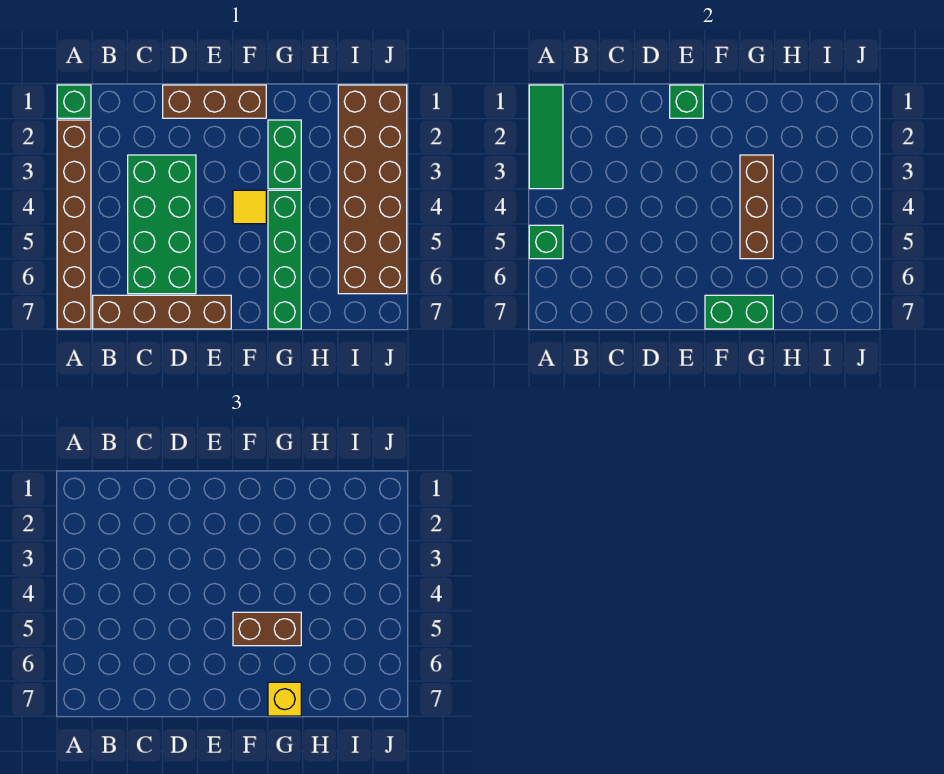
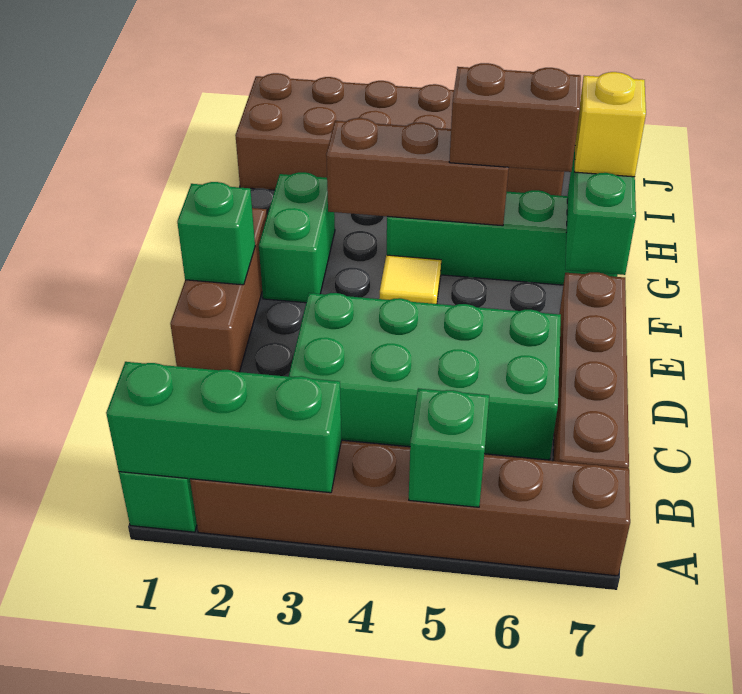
green 1x3 tile [529,85,563,189] -> green 1x3 brick [106,362,341,493]
brown 1x2 brick [233,612,301,646] -> brown 1x2 brick turned to [449,63,581,172]
green 1x2 brick [268,120,301,189] -> green 1x2 brick turned to [259,172,335,303]

